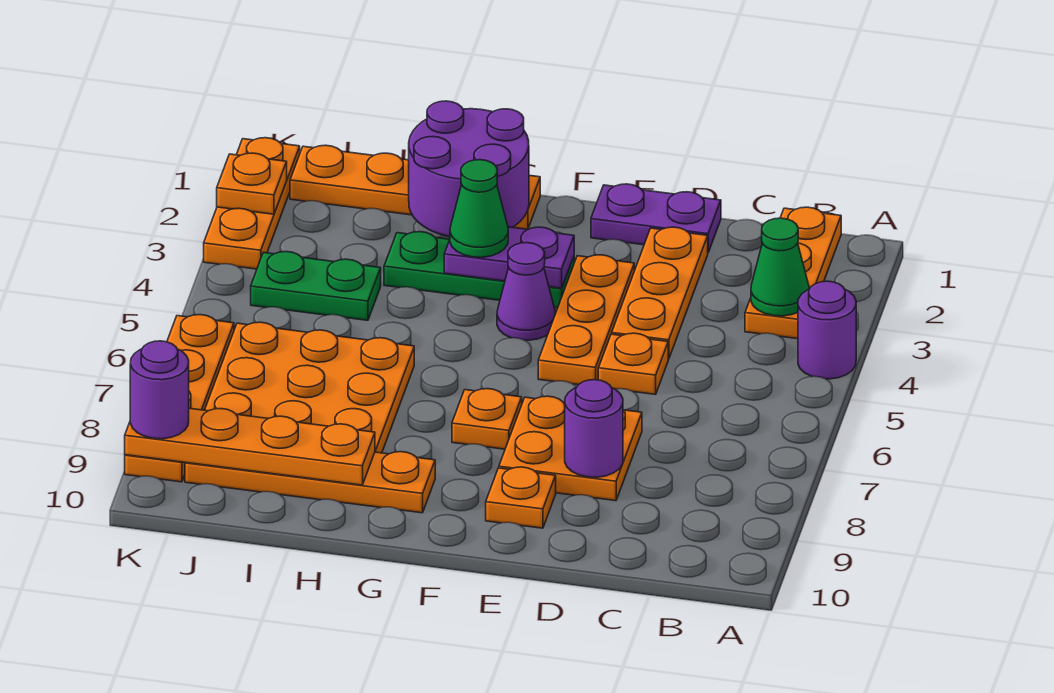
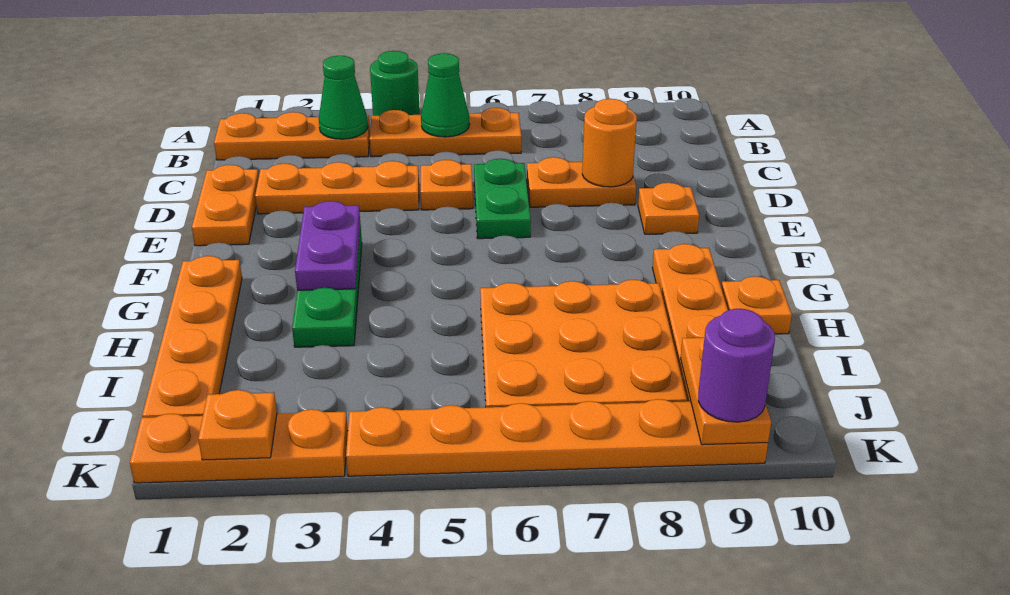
purple 1x1 round brick [798,281,856,379] -> green 1x1 round brick [370,51,420,116]
purple 1x2 plate [591,184,721,252] -> orange 1x2 plate [192,165,259,246]
orange 2x2 plate [499,396,642,501] -> orange 1x2 plate [527,157,636,207]
purple 1x1 round brick [565,380,623,477] -> orange 1x1 round brick [582,99,637,187]
orange 1x3 plate [538,255,634,385] -> orange 1x3 plate moved to [370,108,521,157]
purple 1x1 cone [497,243,555,340] -> none
orange 1x1 plate [452,389,522,449] -> orange 1x1 plate moved to [721,276,792,334]
purple 2x2 round brick [409,101,529,237] -> none
green 1x1 cone [450,160,508,257] -> green 1x1 cone moved to [421,53,470,137]
orange 1x4 plate [125,408,375,485] -> orange 1x2 plate [680,337,771,445]
green 1x2 plate [251,252,381,320] -> green 1x2 plate moved to [474,159,531,239]
orange 1x4 plate [125,315,234,482] -> orange 1x6 plate [346,399,768,476]

